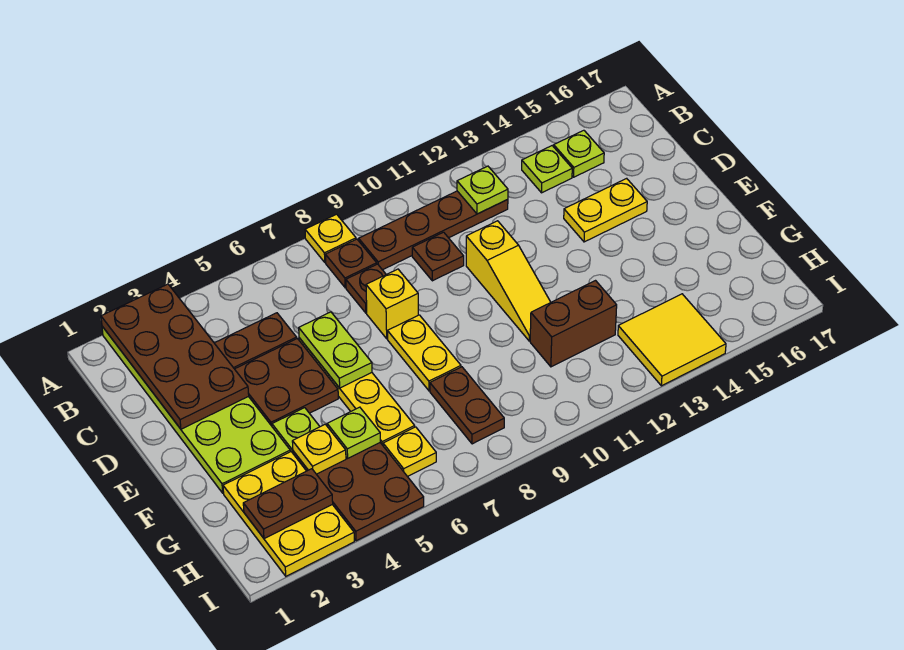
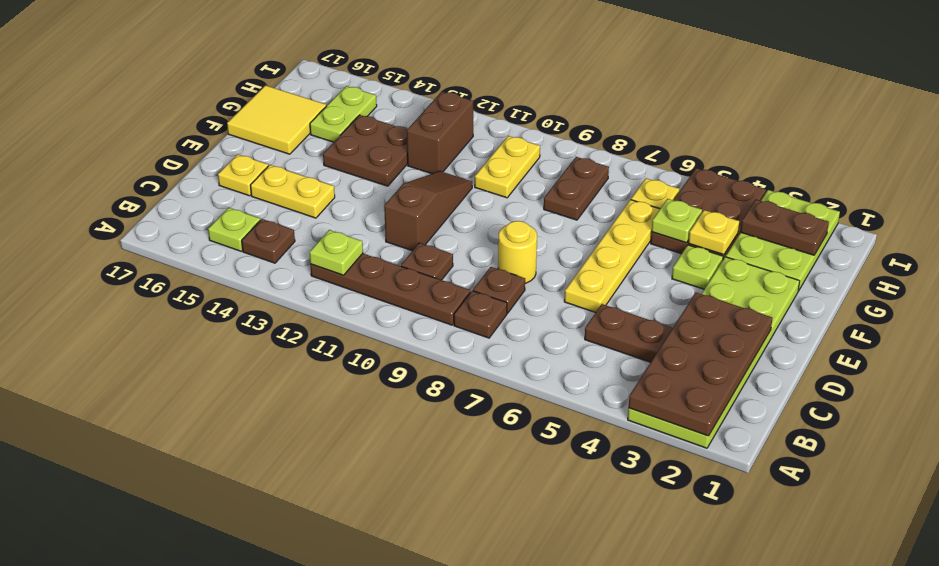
yellow 1x1 plate [305,214,356,262] -> yellow 1x1 plate moved to [218,154,268,196]
lime 1x1 plate [522,146,572,193] -> brown 1x1 plate [242,219,295,263]
brown 2x2 plate [235,339,338,426] -> brown 2x2 plate moved to [323,115,408,186]
lime 1x2 plate [299,312,372,388] -> lime 1x2 plate moved to [310,86,377,142]
yellow 1x1 brick [366,269,418,339] -> yellow 1x1 round brick [498,221,537,283]
yellow 1x3 slope [466,221,551,341] -> brown 1x3 slope [384,171,472,251]
yellow 1x2 plate [388,315,461,391] -> yellow 1x2 plate moved to [475,136,540,198]
yellow 2x3 plate [223,452,354,576] -> lime 2x3 plate [726,190,840,291]
brown 1x2 brick [530,281,617,367] -> brown 1x2 brick turned to [407,92,473,174]
yellow 2x2 tile [618,294,726,386] -> yellow 2x2 tile moved to [227,85,326,154]

